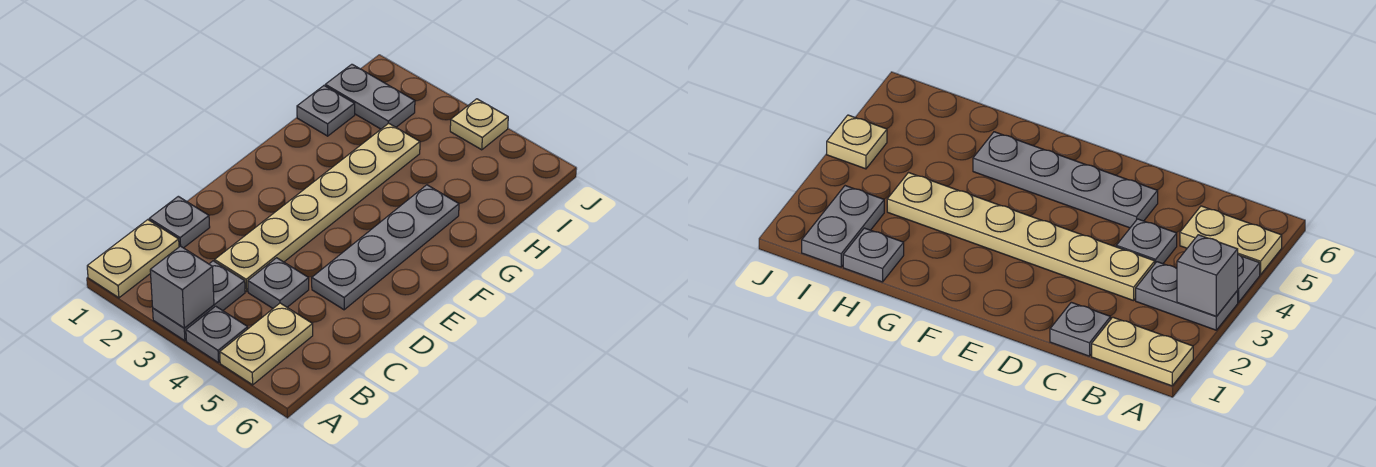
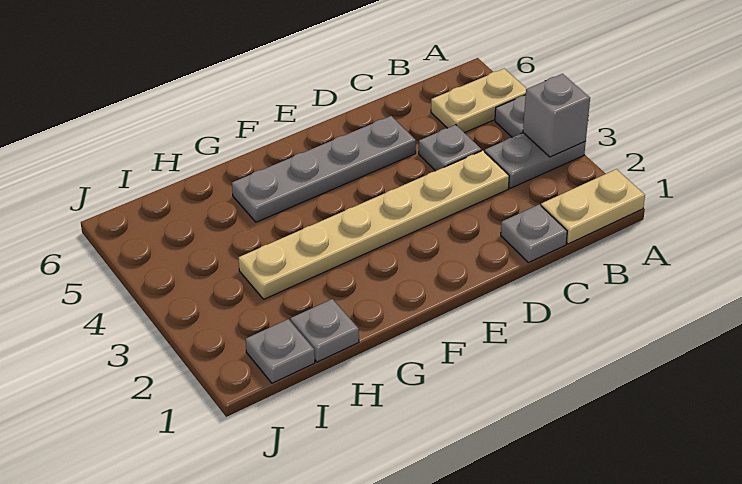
grey 1x2 plate [325,64,415,129] -> grey 1x1 plate [246,319,315,383]
tan 1x1 plate [450,99,508,150] -> none

